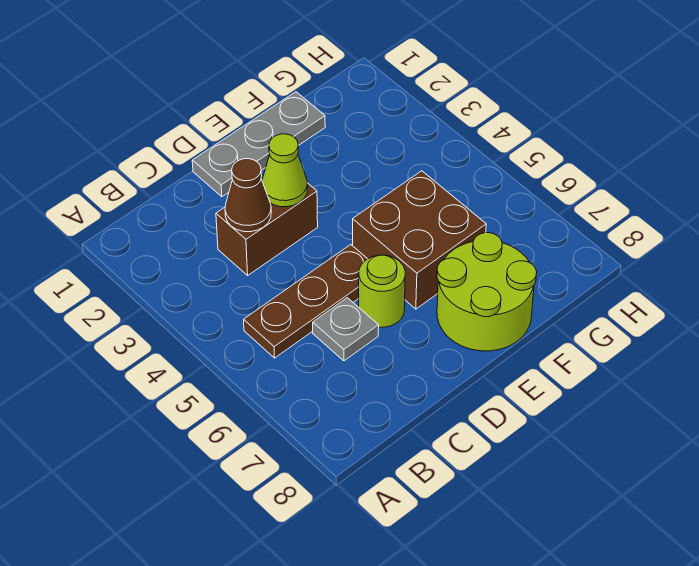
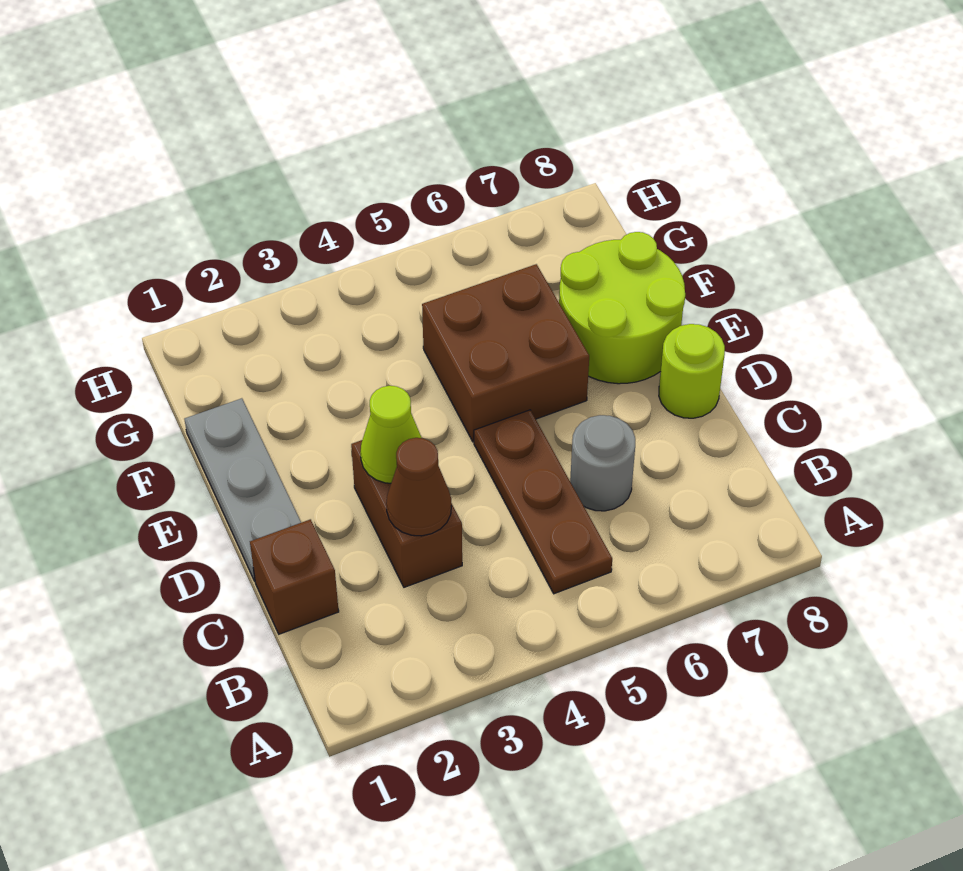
none -> brown 1x1 brick [250,519,339,634]
grey 1x1 plate [313,298,379,361] -> grey 1x1 round brick [570,415,635,511]
lime 1x1 round brick [359,255,405,327] -> lime 1x1 round brick moved to [659,324,725,418]

